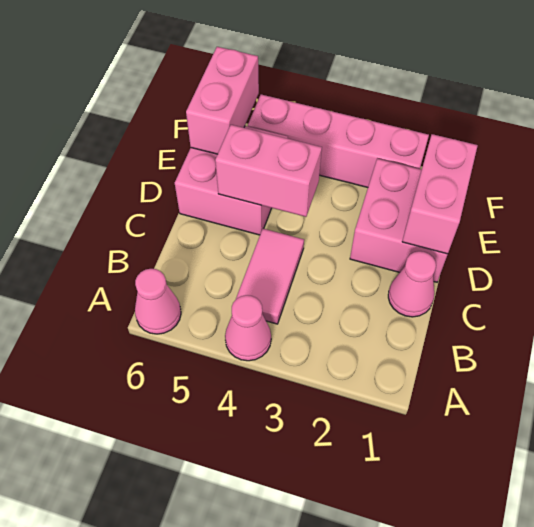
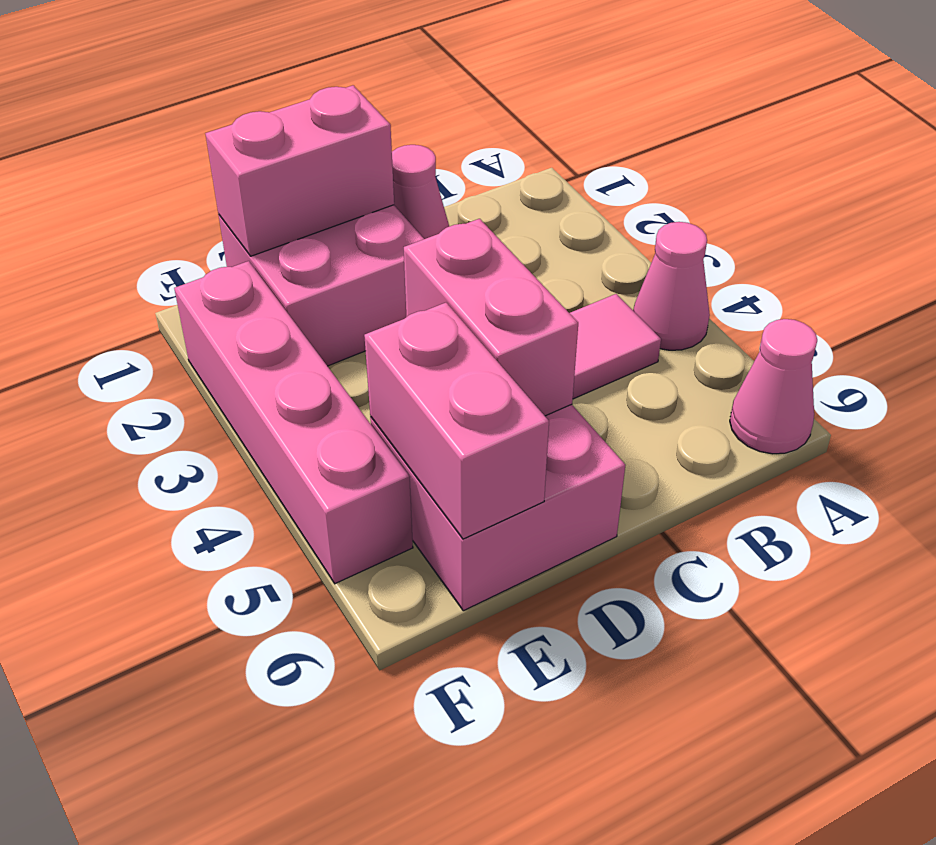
pink 1x2 brick [186,47,259,154] -> pink 1x2 brick turned to [364,303,549,539]

